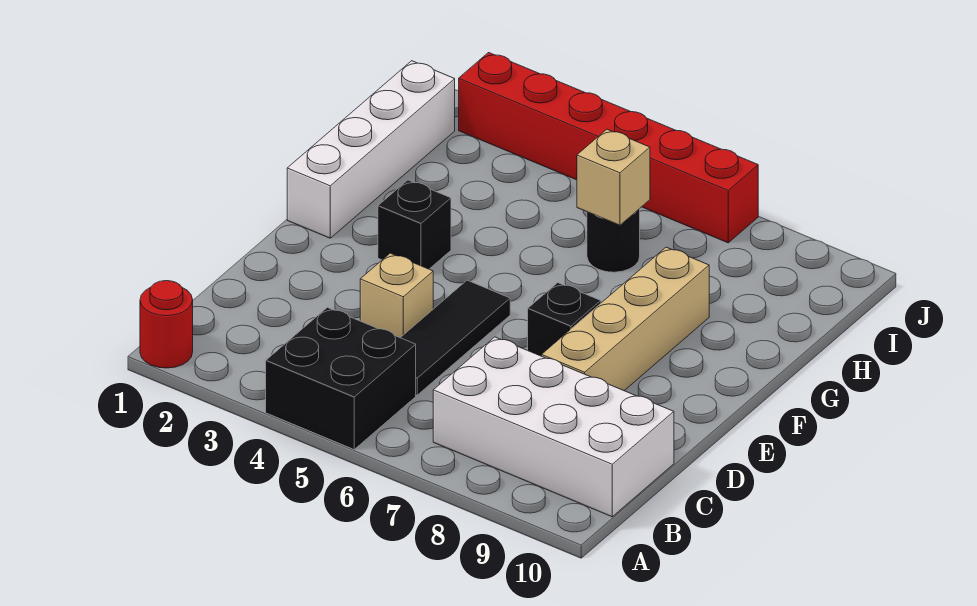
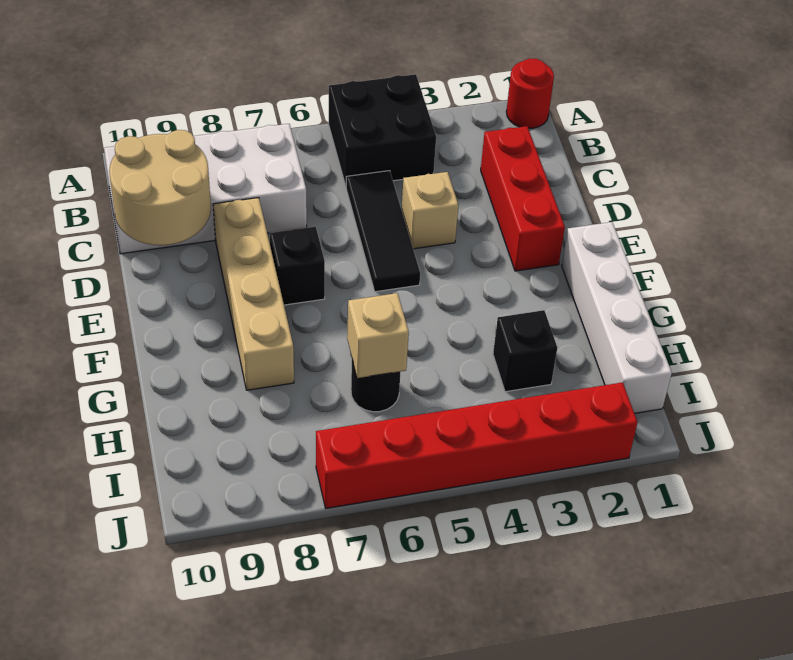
none -> red 1x3 brick [481,126,565,271]
none -> tan 2x2 round brick [109,130,211,245]
black 1x1 brick [378,180,451,269] -> black 1x1 brick moved to [493,310,557,392]

